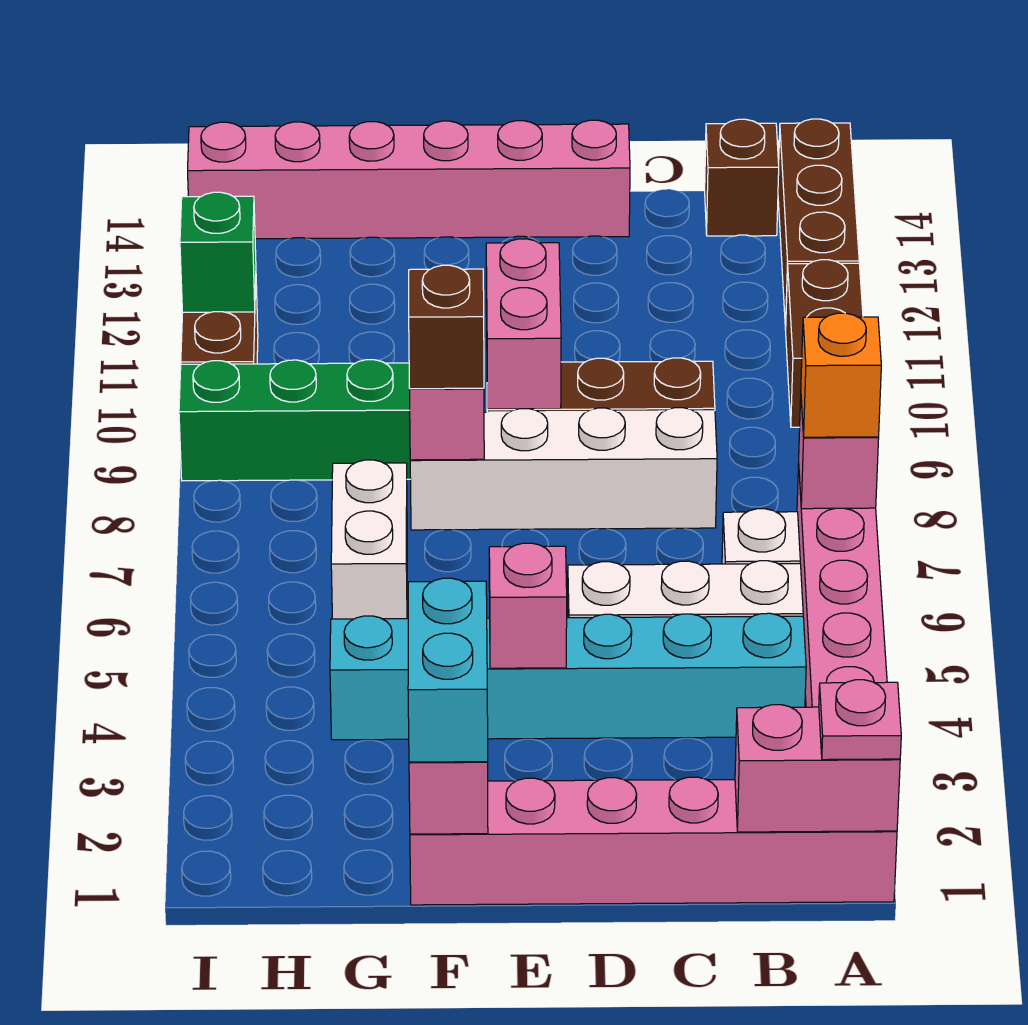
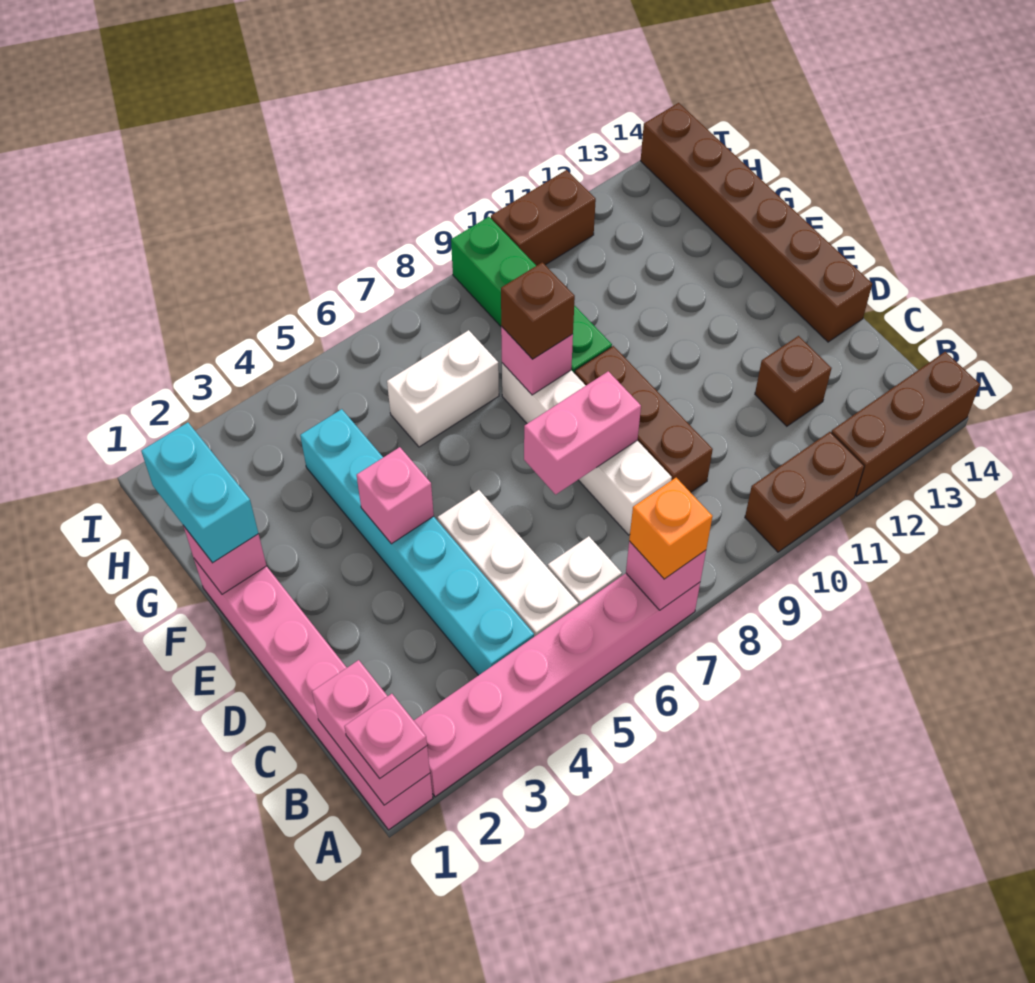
brown 1x1 brick [705,119,779,236] -> brown 1x1 brick moved to [755,336,832,426]
pink 1x6 brick [188,120,630,239] -> brown 1x6 brick [641,103,872,342]
pink 1x2 brick [486,239,561,409] -> pink 1x2 brick moved to [524,371,641,494]
cyan 1x2 brick [408,578,488,762] -> cyan 1x2 brick turned to [141,423,259,563]
green 1x1 brick [180,192,256,312] -> none

